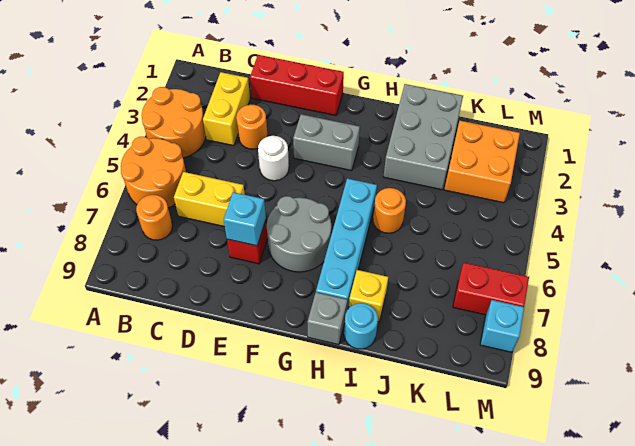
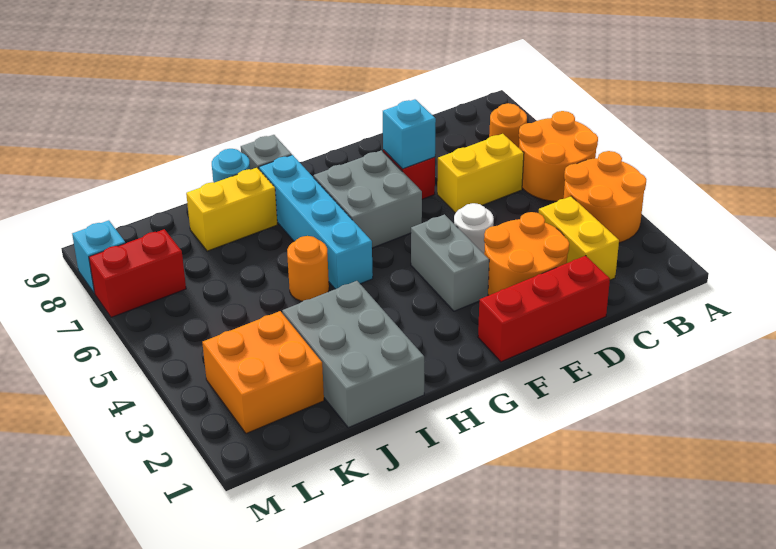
orange 1x1 round brick [236,105,268,149] -> orange 2x2 round brick [484,212,569,295]
grey 1x2 brick [293,114,360,171] -> grey 1x2 brick turned to [411,214,489,311]
grey 2x2 round brick [267,196,331,272] -> grey 2x2 brick [313,150,422,248]
yellow 1x1 brick [349,270,388,322] -> yellow 1x2 brick [186,168,277,251]

